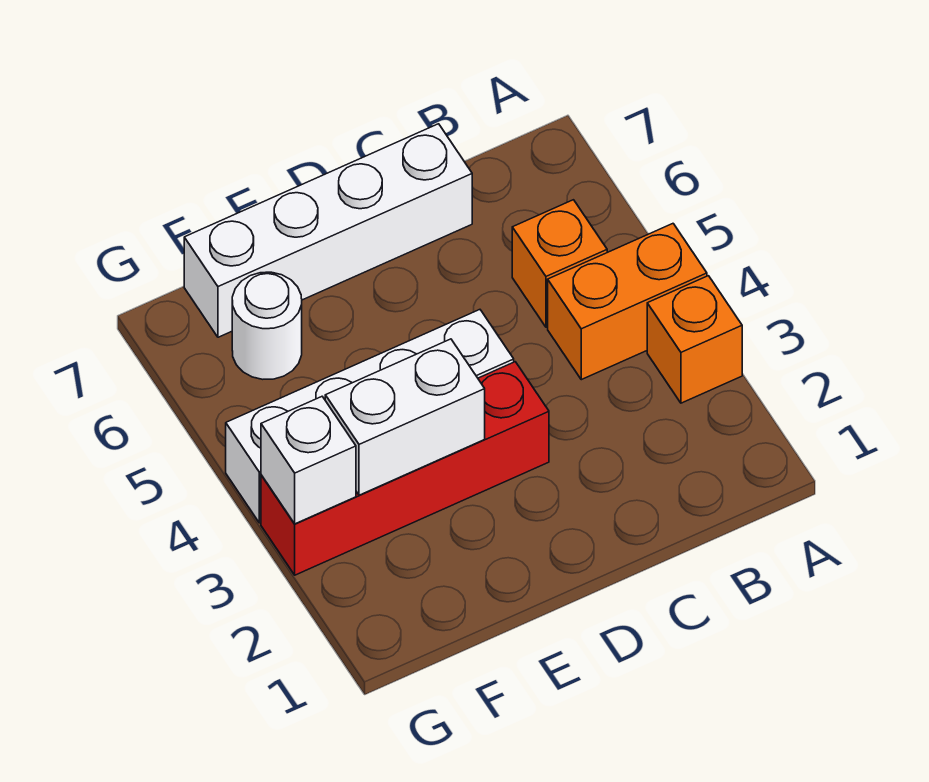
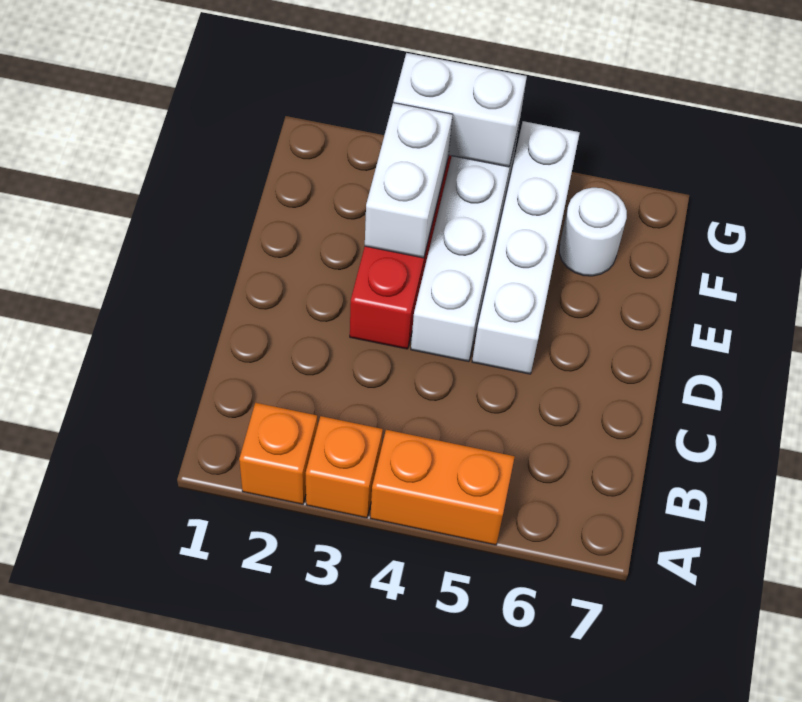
orange 1x2 brick [548,224,707,380] -> orange 1x2 brick turned to [370,430,515,545]
orange 1x1 brick [512,200,607,327] -> orange 1x1 brick moved to [239,403,317,504]
white 1x4 brick [184,124,472,337] -> white 1x4 brick moved to [472,121,580,374]
white 1x1 brick [261,397,356,524] -> white 1x2 brick [394,53,527,167]

